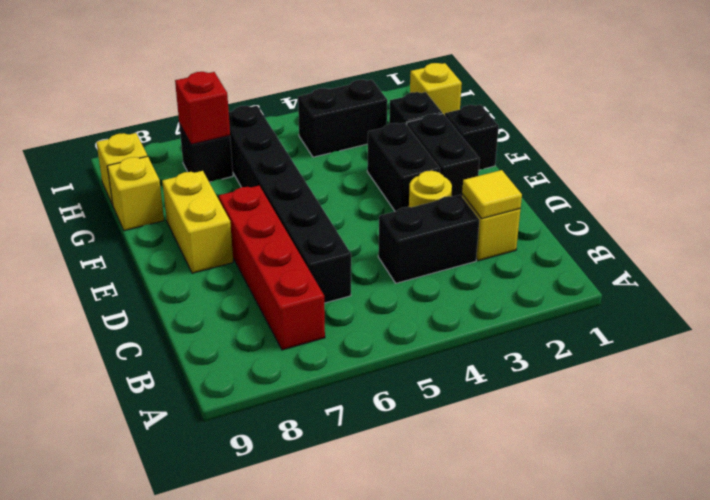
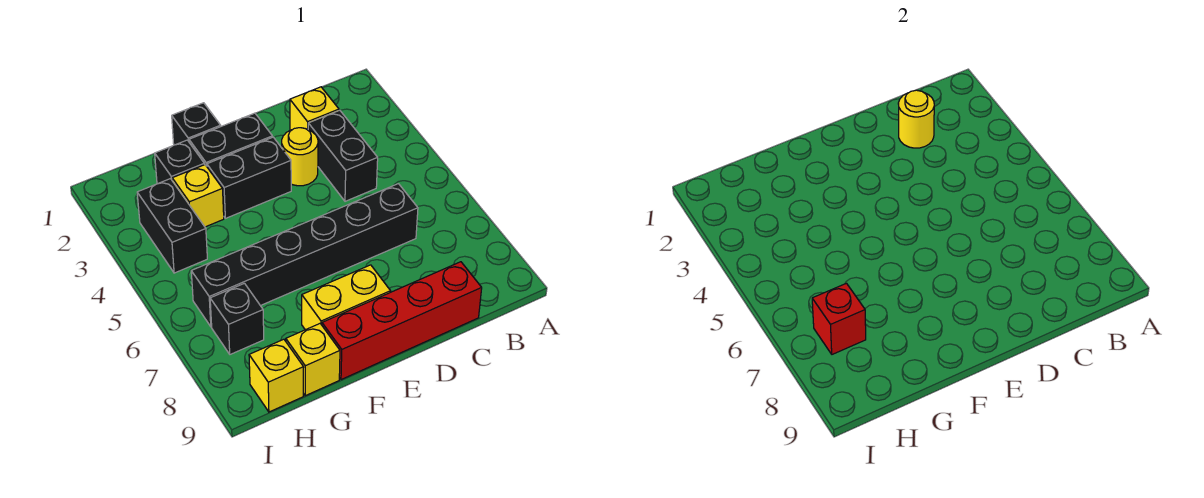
red 1x4 brick [219,186,325,350] -> red 1x4 brick moved to [322,262,482,380]
yellow 1x1 tile [462,170,522,219] -> yellow 1x1 round brick [898,90,934,148]
yellow 1x1 brick [410,63,462,115] -> yellow 1x1 brick moved to [172,165,224,227]

